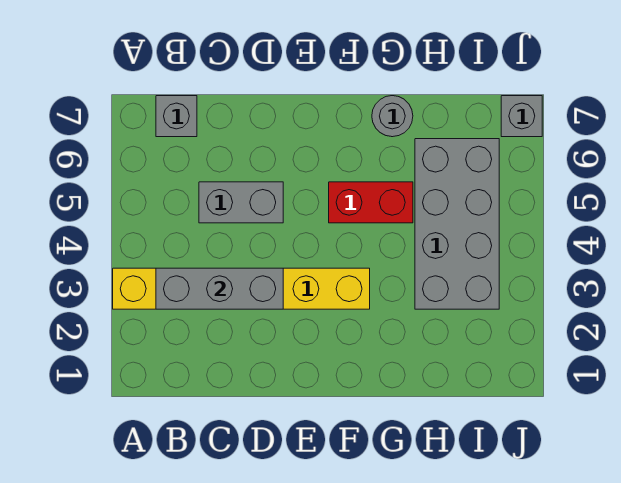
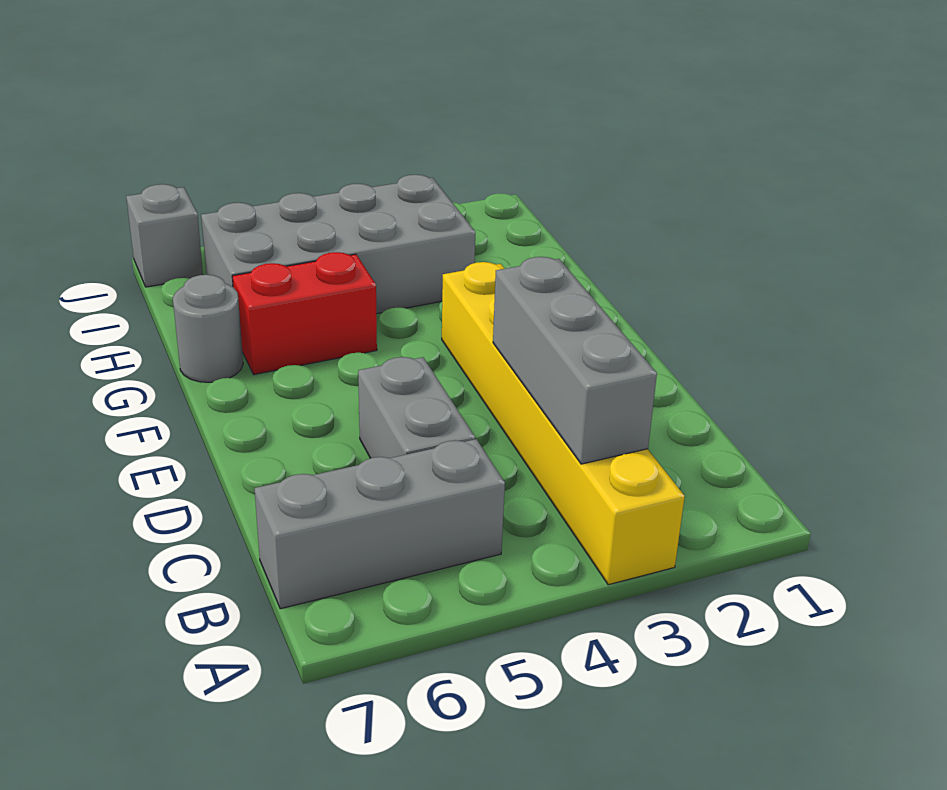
grey 1x1 brick [156,96,197,137] -> grey 1x3 brick [255,439,505,609]
red 1x2 brick [329,182,413,223] -> red 1x2 brick turned to [232,252,377,375]

